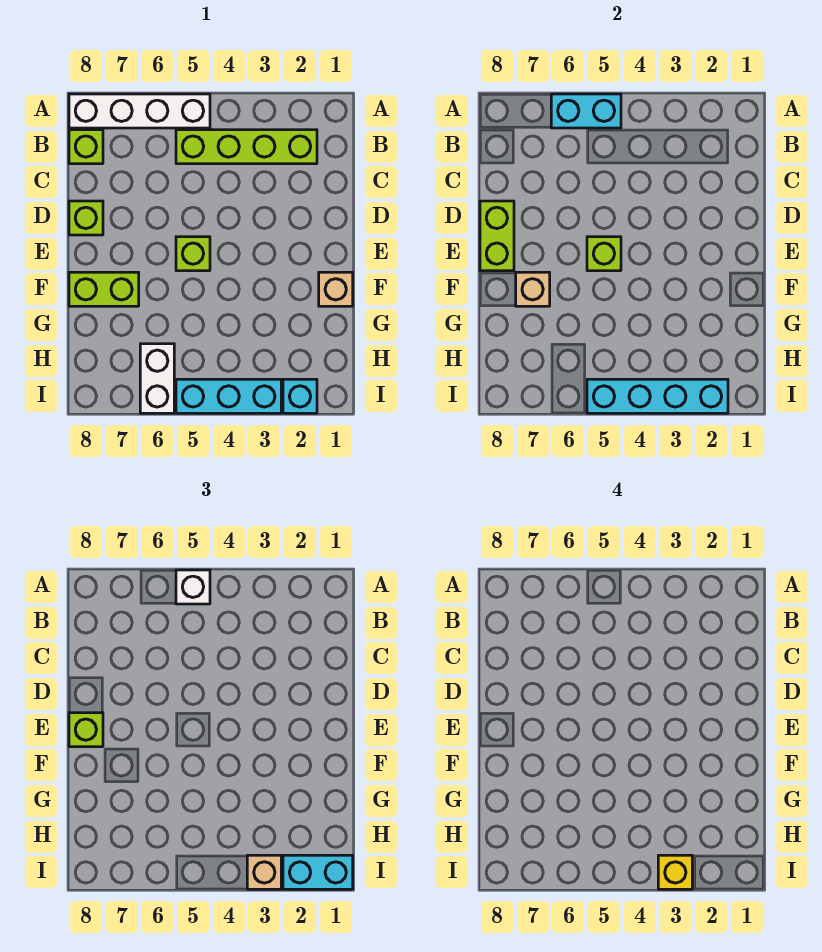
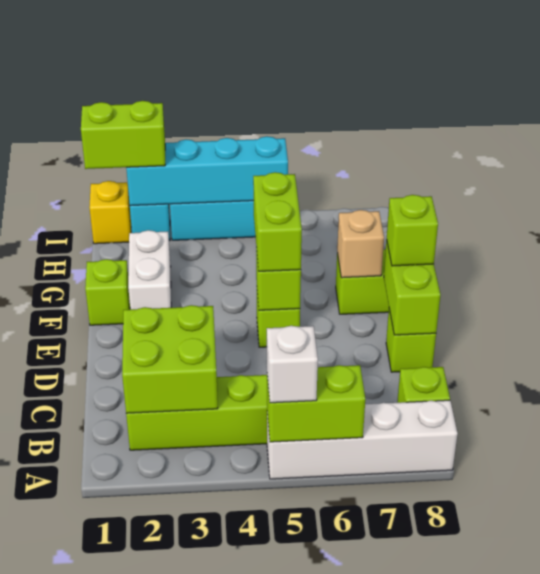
cyan 1x2 brick [551,94,621,128] -> lime 1x2 brick [267,365,365,442]
none -> lime 2x2 brick [122,305,218,413]
none -> lime 1x2 brick [253,172,302,271]
tan 1x1 brick [319,272,353,306] -> lime 1x1 brick [85,259,130,325]
white 1x2 brick [140,344,174,413] -> white 1x2 brick moved to [128,230,171,309]
cyan 1x2 brick [283,855,353,889] -> lime 1x2 brick [81,101,165,169]
tan 1x1 brick [247,855,281,889] -> none
yellow 1x1 brick [658,855,692,889] -> yellow 1x1 brick moved to [89,181,131,244]

